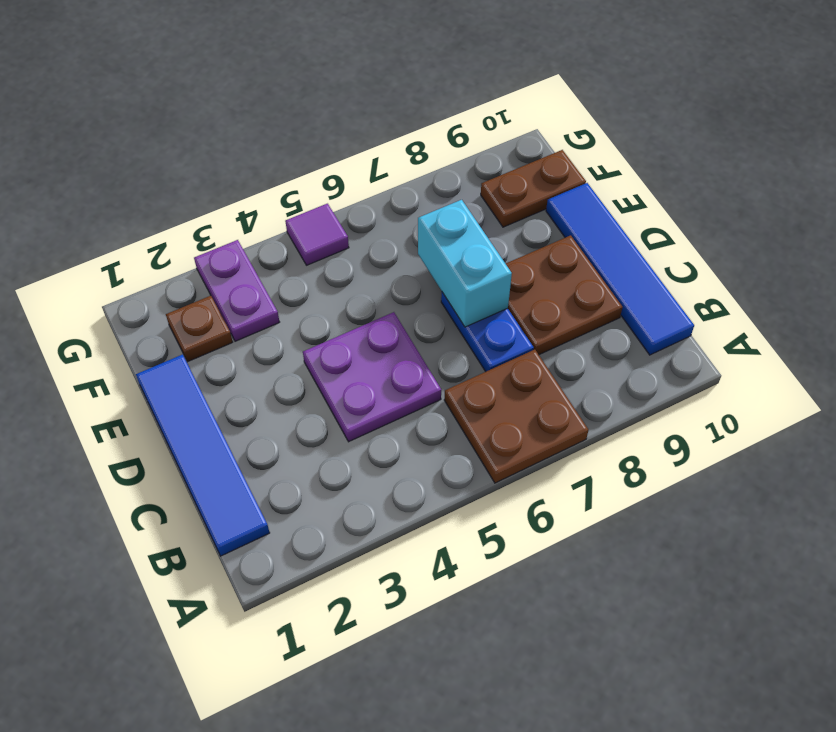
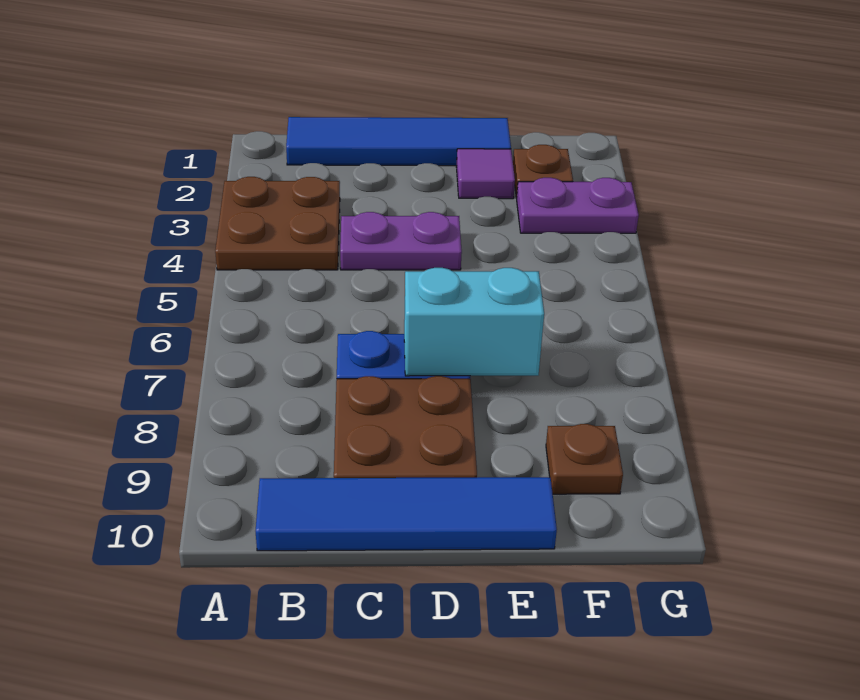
brown 2x2 plate [444,350,589,483] -> brown 2x2 plate moved to [215,177,340,270]
purple 2x2 plate [303,312,441,442] -> purple 1x2 plate [340,212,462,270]
brown 1x2 plate [481,150,586,227] -> brown 1x1 plate [546,424,623,494]
purple 1x1 tile [285,204,349,265] -> purple 1x1 tile moved to [456,149,515,199]

